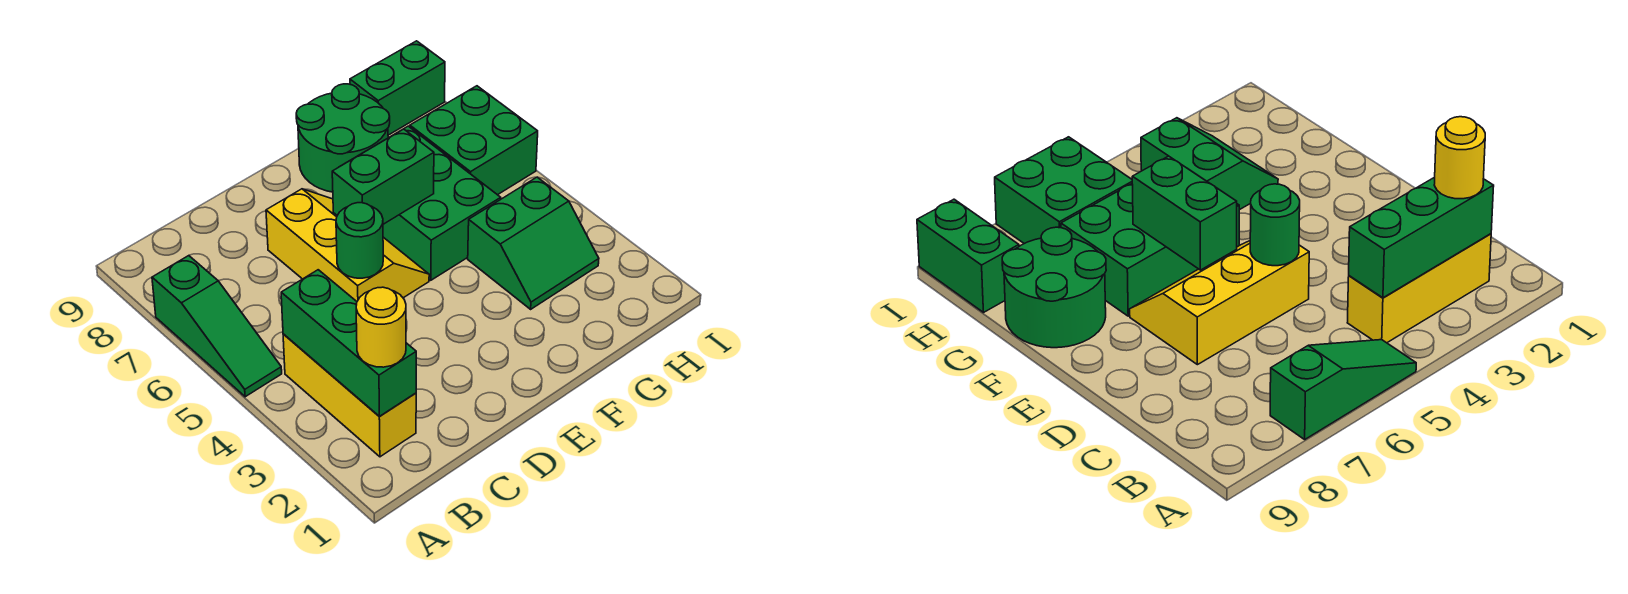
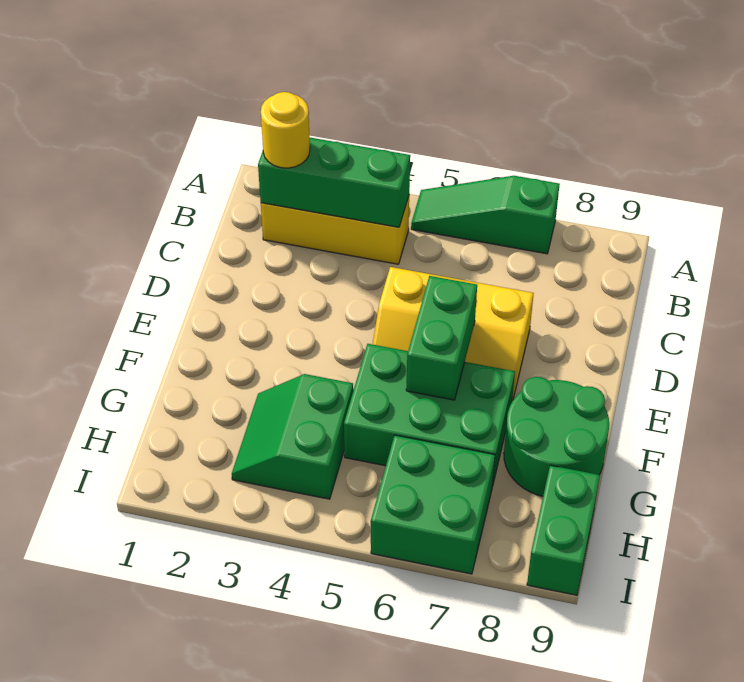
green 1x1 round brick [336,203,383,278] -> none

